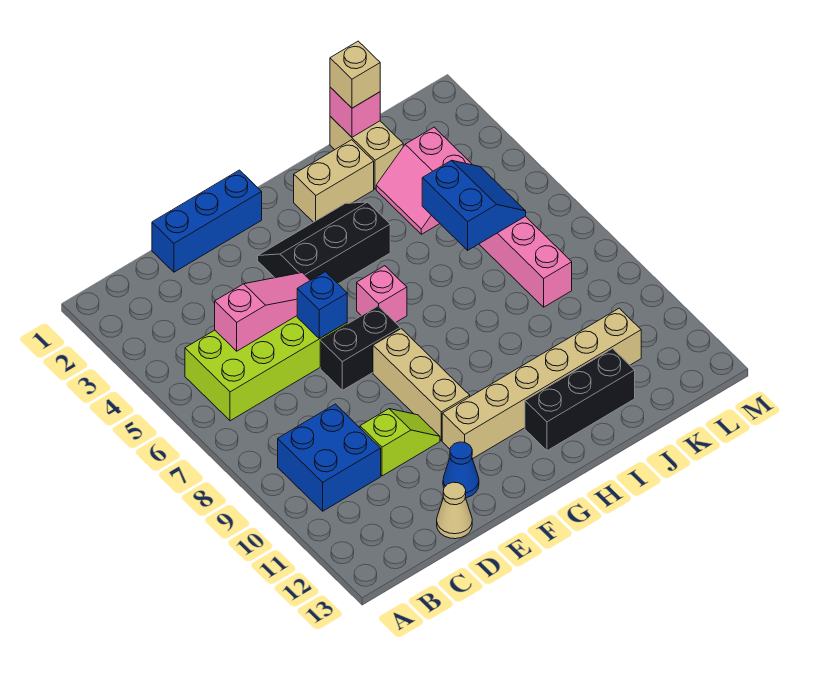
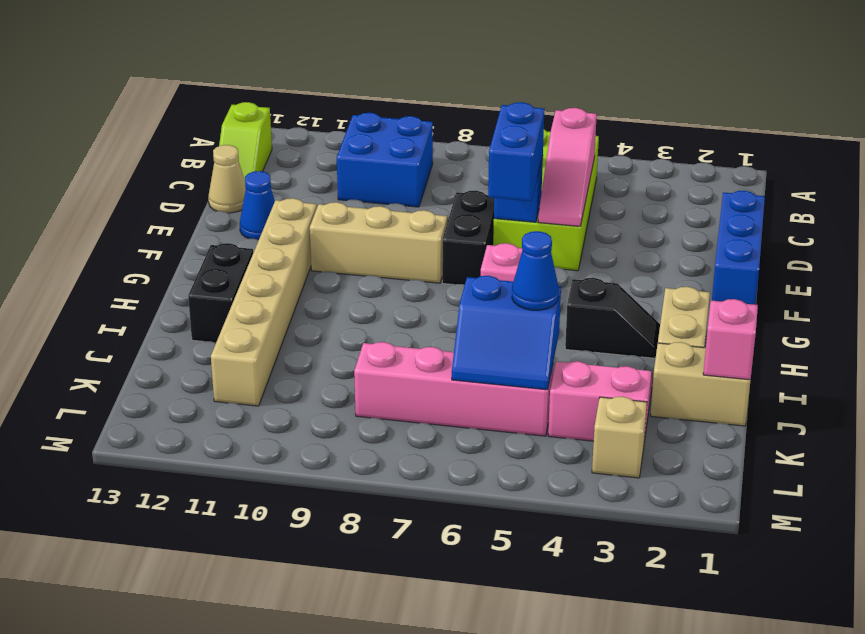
lime 1x2 slope [360,409,440,476] -> lime 1x2 slope moved to [219,102,272,180]
none -> blue 1x2 brick [488,102,544,201]
black 2x3 slope [258,202,390,284] -> black 1x2 slope [565,278,660,358]
black 1x3 brick [525,349,635,451] -> black 1x2 brick [188,243,253,343]
tan 1x1 brick [330,41,380,108] -> tan 1x1 brick moved to [592,396,647,478]
none -> blue 1x1 cone [512,231,559,310]

